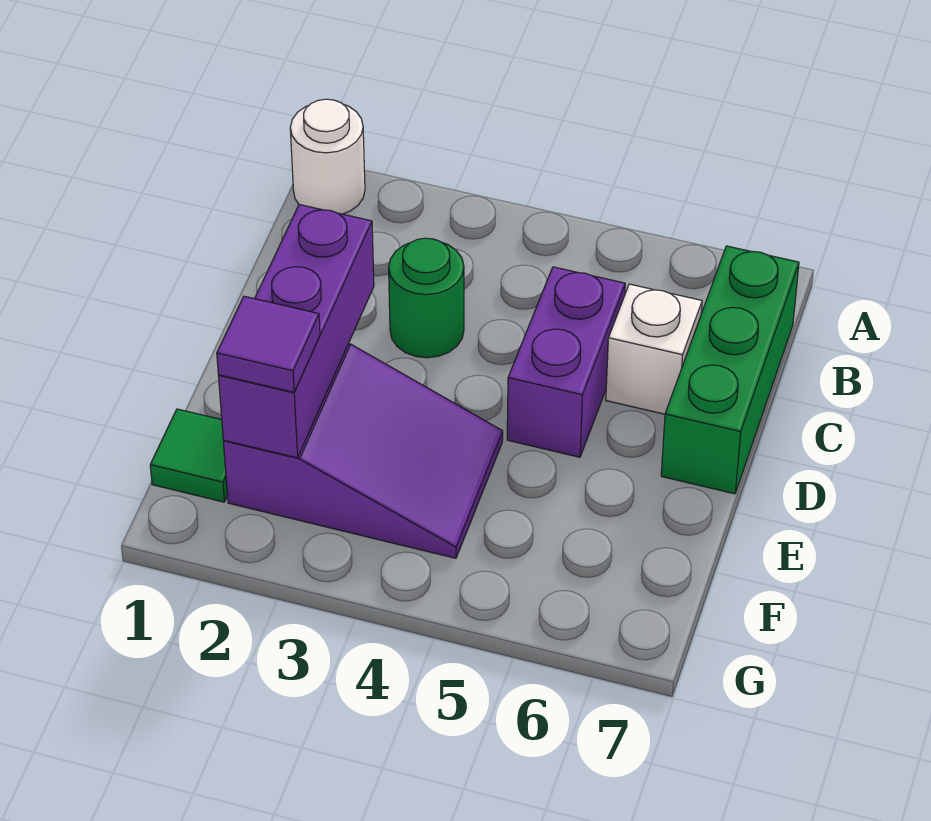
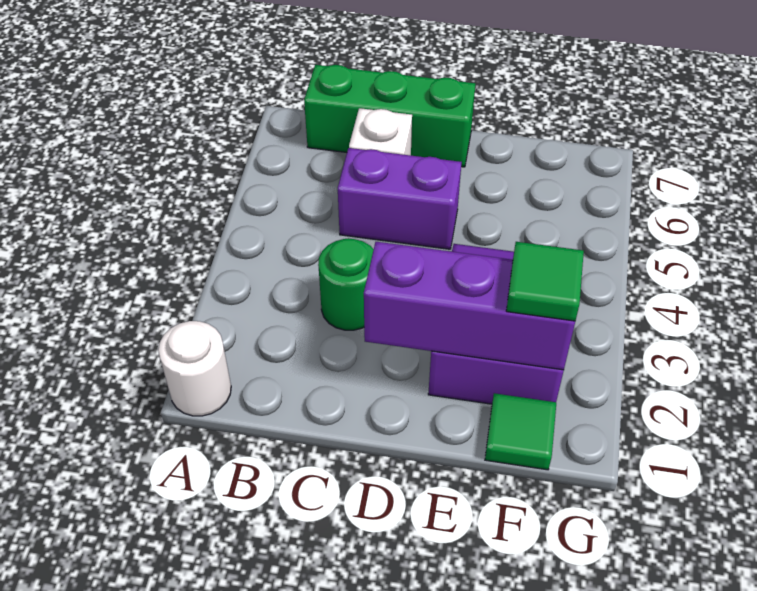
purple 1x1 tile [217,296,320,392] -> green 1x1 tile [506,242,584,321]

